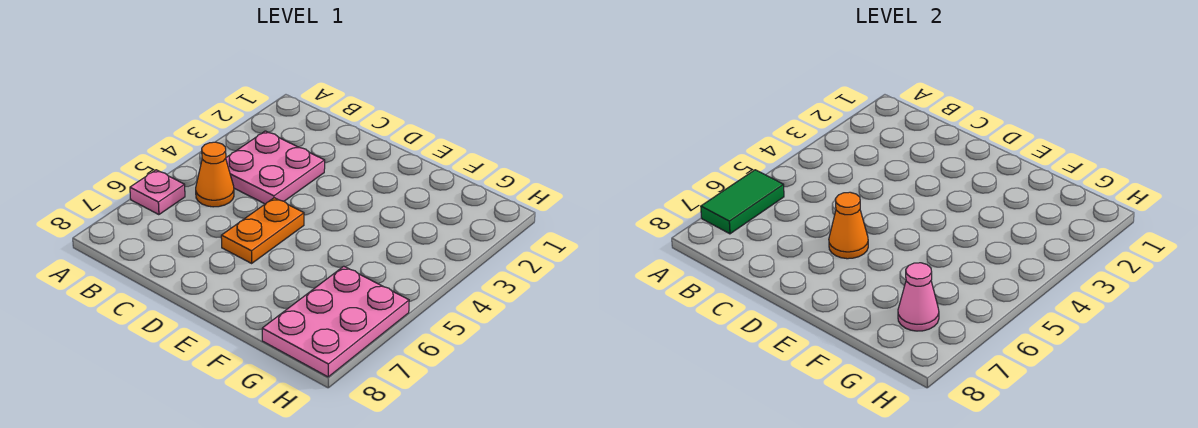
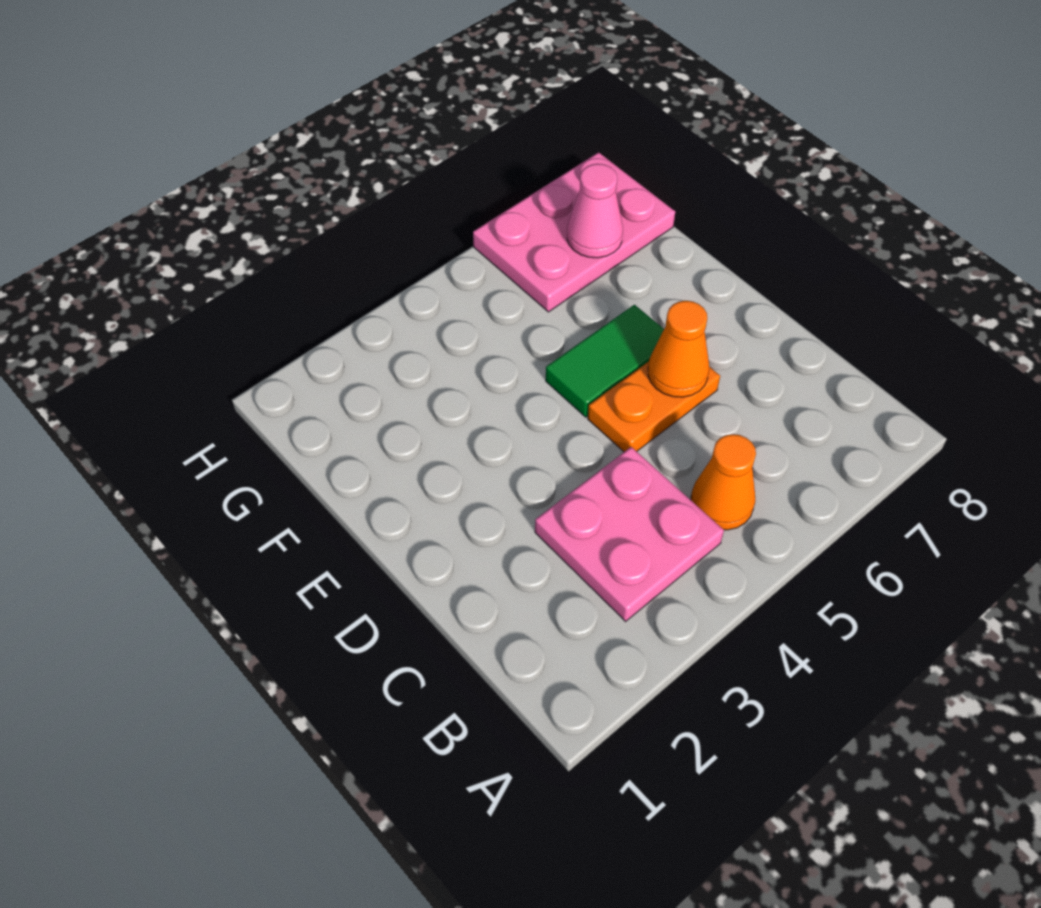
pink 1x1 plate [130,170,185,215] -> none
green 1x2 tile [701,170,784,234] -> green 1x2 tile moved to [546,305,664,417]

